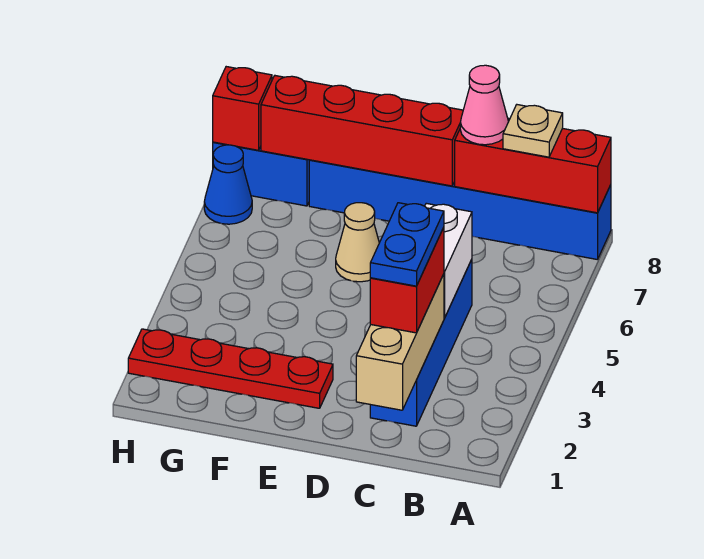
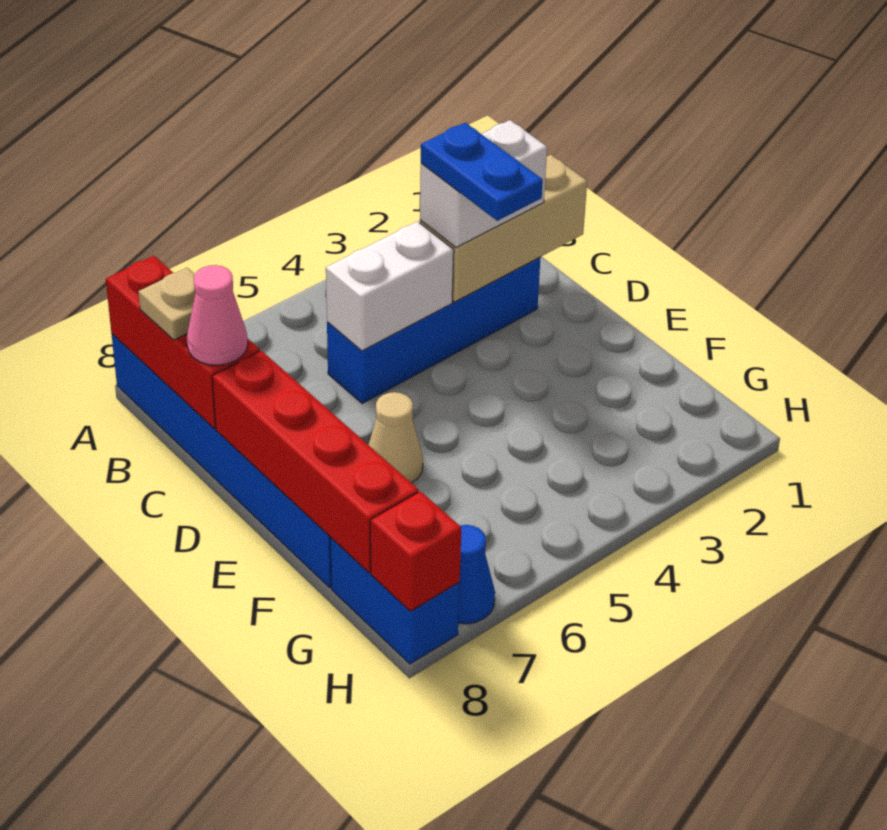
red 1x2 brick [370,227,444,333] -> white 1x2 brick [420,120,547,247]
blue 1x2 plate [370,203,444,286] -> blue 1x2 plate turned to [421,123,543,221]
red 1x4 plate [128,329,333,408] -> none

